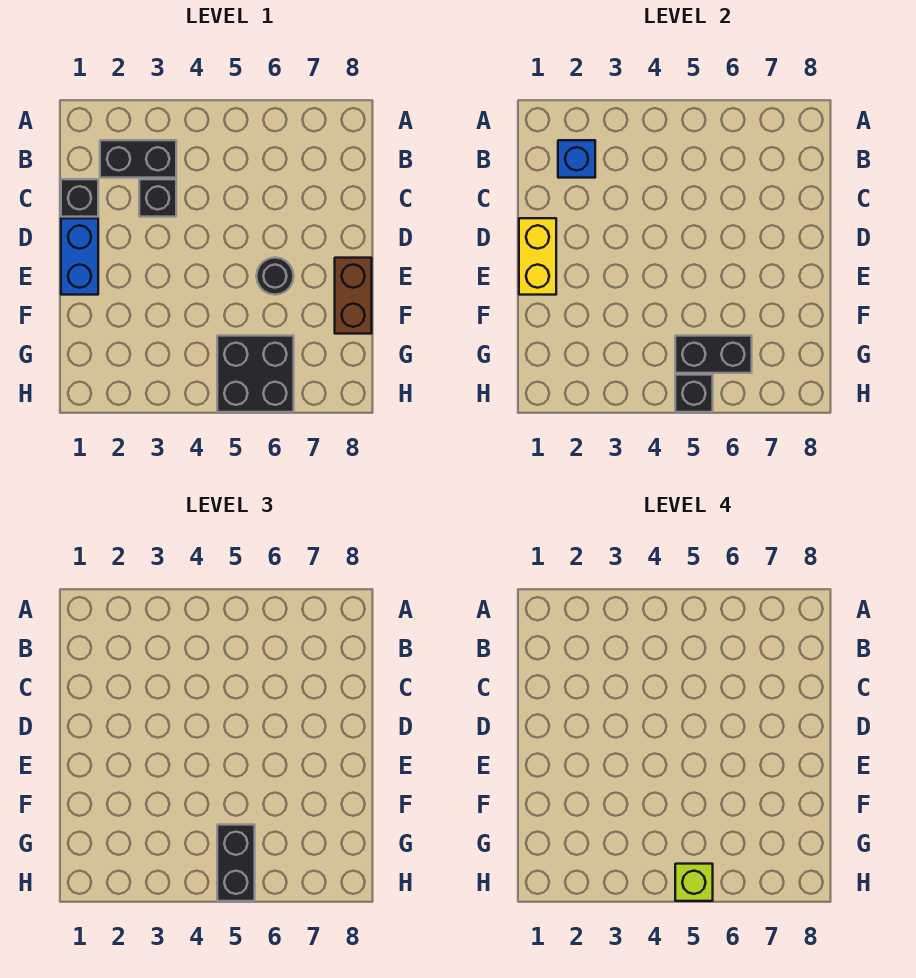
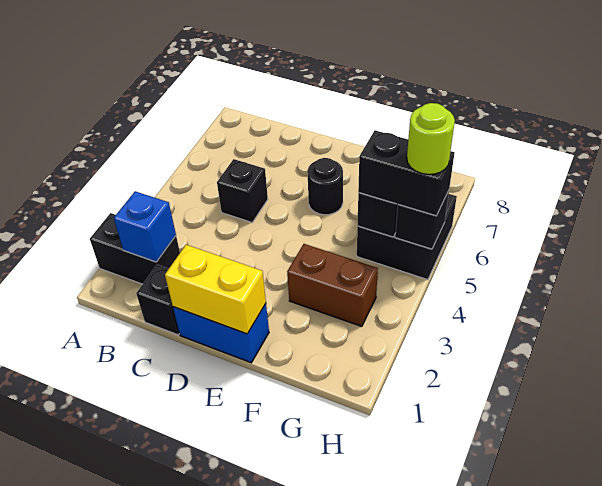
black 1x2 brick [100,140,176,178] -> black 1x2 brick turned to [90,213,180,284]
black 1x1 brick [139,179,176,217] -> black 1x1 brick moved to [217,159,268,222]
brown 1x2 brick [335,258,372,334] -> brown 1x2 brick moved to [287,244,378,326]
lime 1x1 brick [675,864,713,901] -> lime 1x1 round brick [407,103,455,174]

